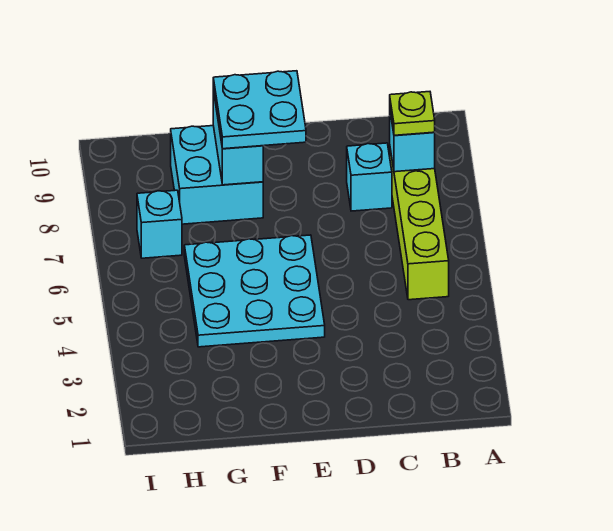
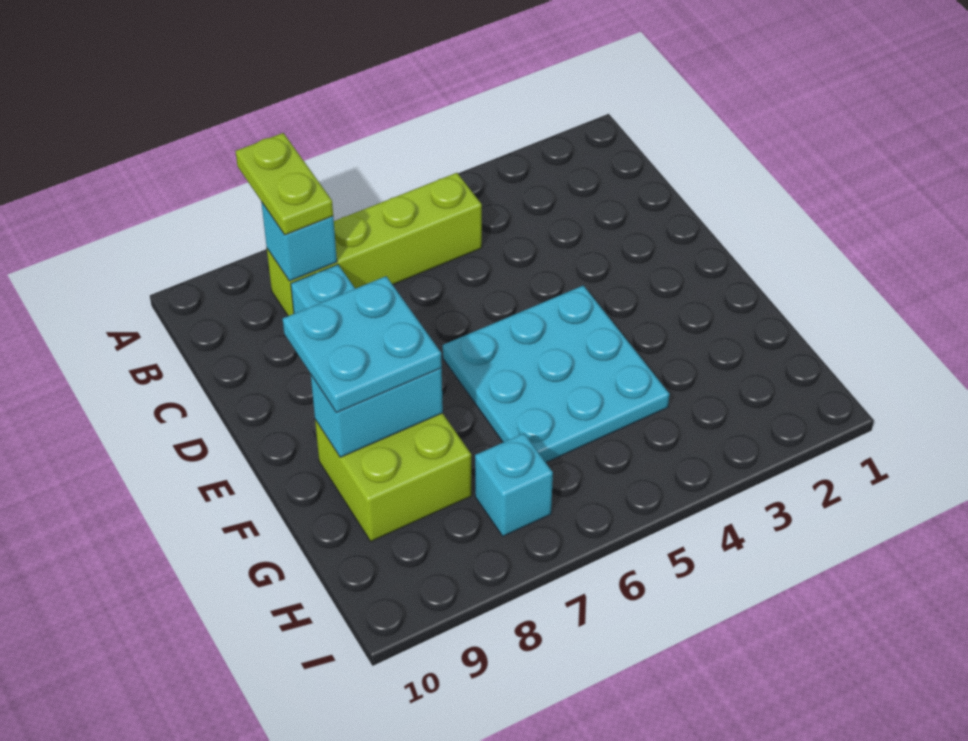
lime 1x1 plate [390,92,435,135] -> lime 1x2 plate [236,133,333,235]
cyan 2x2 brick [171,126,263,224] -> lime 2x2 brick [315,413,472,541]

